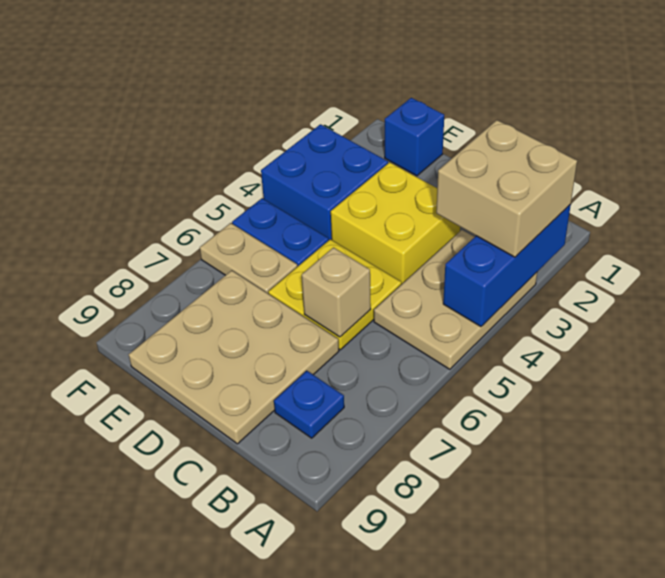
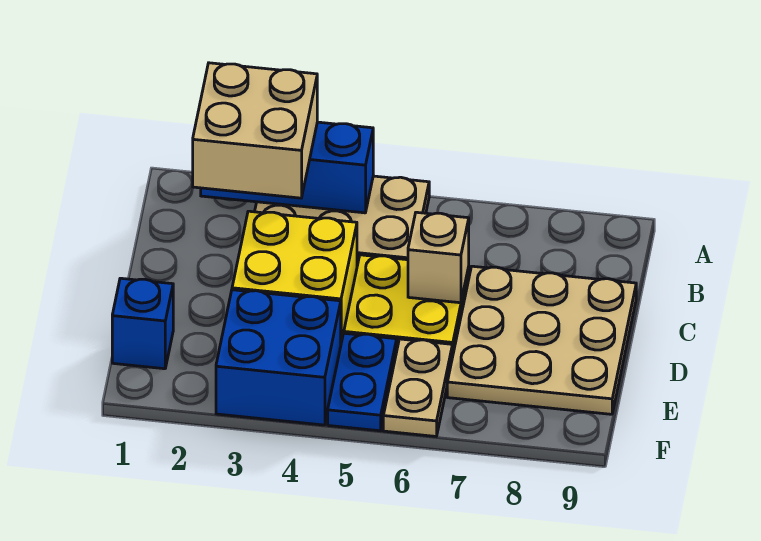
blue 1x1 plate [274,371,344,438] -> none

